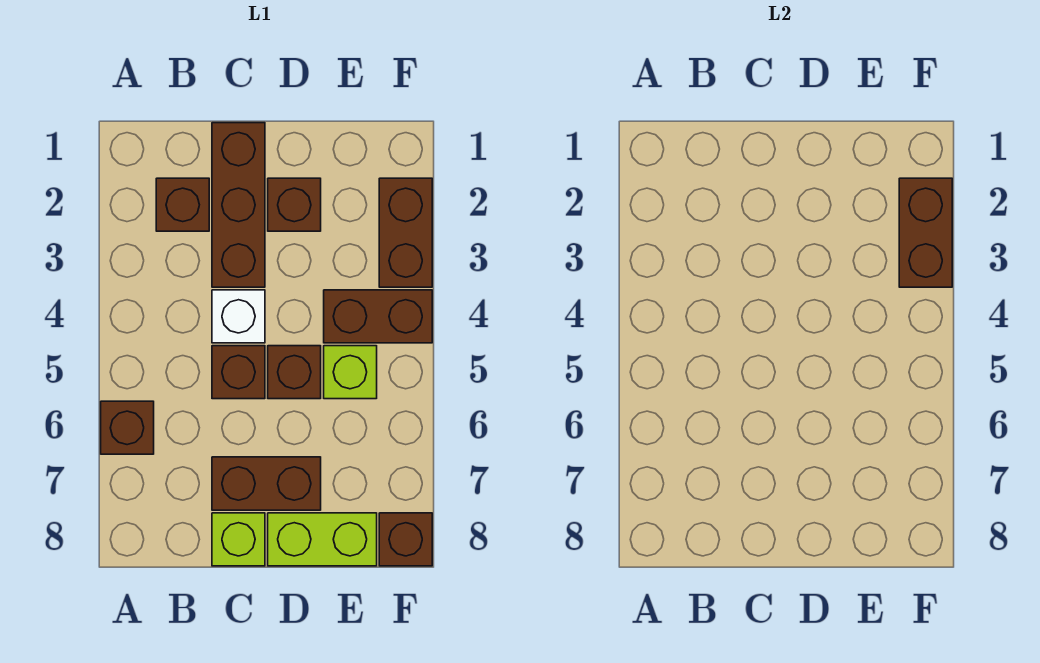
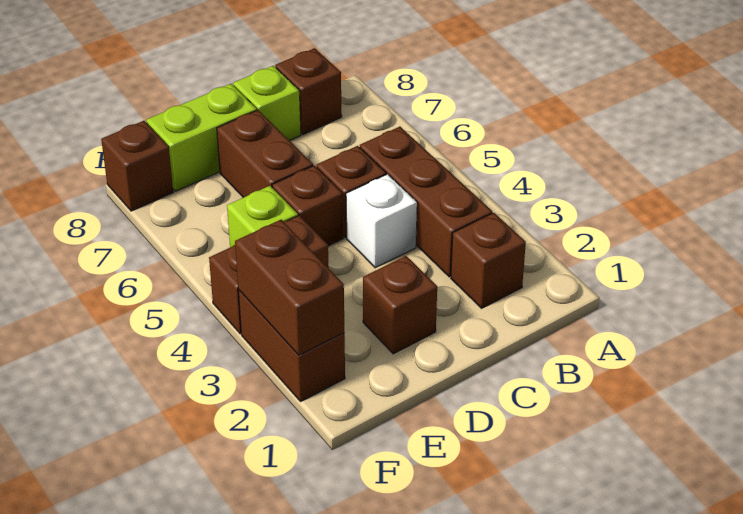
brown 1x1 brick [101,401,154,454] -> brown 1x1 brick moved to [275,48,342,134]
brown 1x3 brick [212,123,265,287] -> brown 1x3 brick moved to [360,127,492,277]
brown 1x2 brick [212,457,321,510] -> brown 1x2 brick turned to [217,110,313,198]

